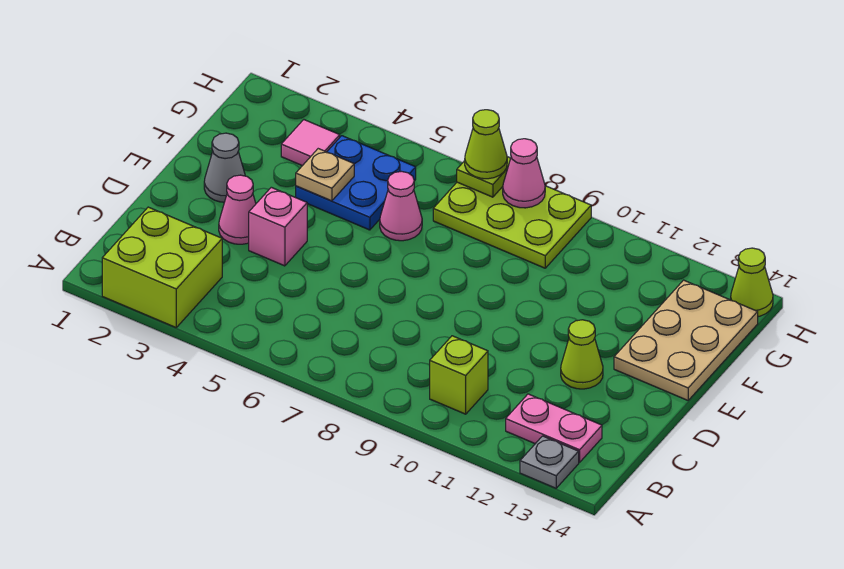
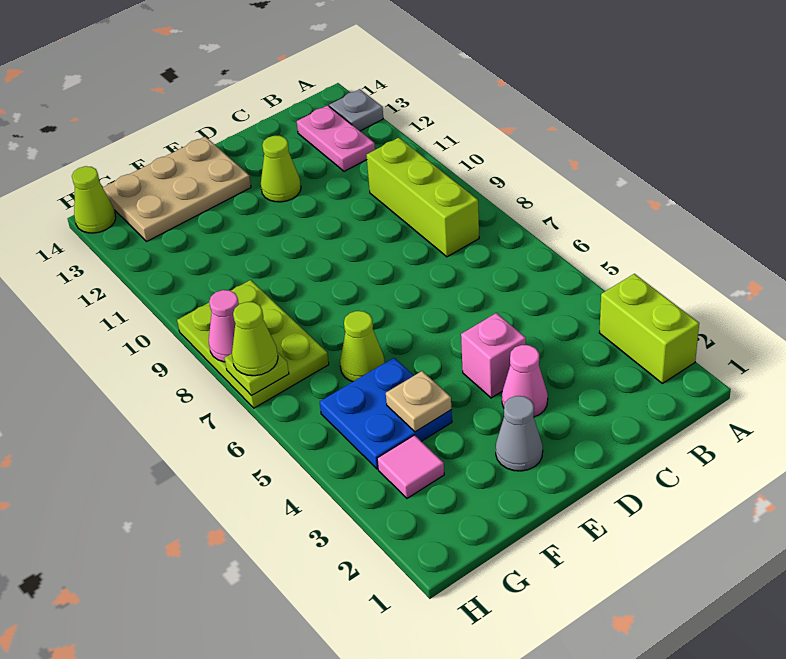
lime 2x2 brick [102,207,222,327] -> lime 1x2 brick [599,274,699,383]
lime 1x1 brick [430,336,488,414] -> lime 1x3 brick [367,138,479,257]
pink 1x1 cone [380,171,422,241] -> lime 1x1 cone [340,311,385,382]

